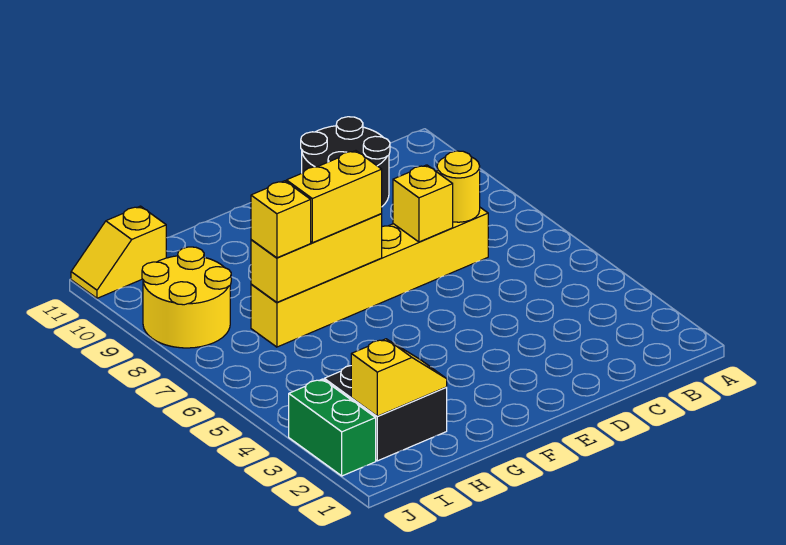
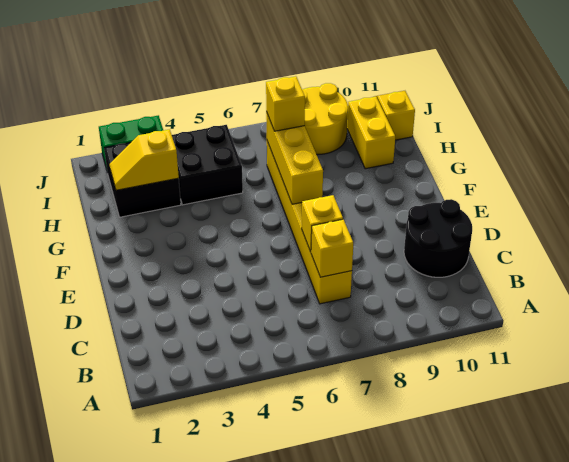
yellow 1x1 round brick [437,151,480,222] -> yellow 1x1 brick [311,219,353,277]
yellow 1x2 brick [286,151,382,243] -> yellow 1x2 brick moved to [347,97,395,169]
yellow 1x2 slope [351,339,447,416] -> yellow 1x2 slope turned to [110,129,179,190]
none -> black 2x2 brick [172,125,243,205]

